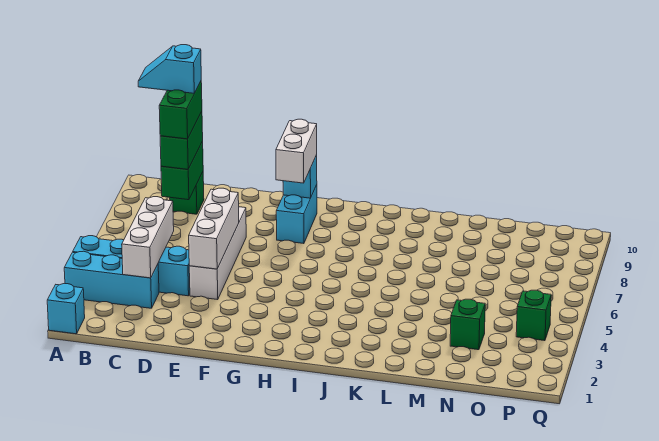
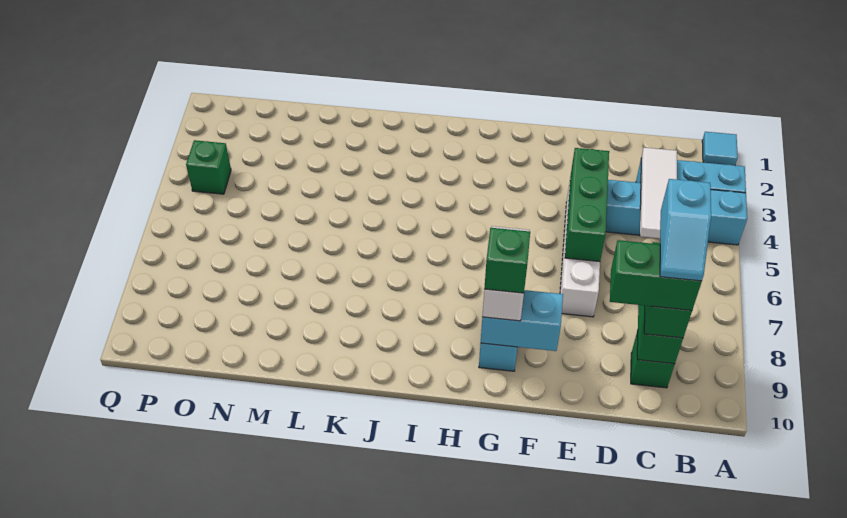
cyan 1x1 brick [47,284,85,334] -> cyan 1x1 tile [702,132,738,165]
cyan 1x2 slope [138,45,201,93] -> cyan 1x2 slope turned to [660,179,711,281]
white 1x3 brick [122,197,174,278] -> white 1x3 tile [640,147,677,238]
green 1x2 brick [159,81,202,139] -> green 1x2 brick turned to [610,240,702,310]
white 1x3 brick [189,188,239,269] -> green 1x3 brick [565,148,609,262]
cyan 1x1 brick [283,155,317,198] -> cyan 1x2 brick [481,290,563,351]
green 1x1 brick [450,299,485,350] -> green 1x1 brick moved to [484,228,530,293]

